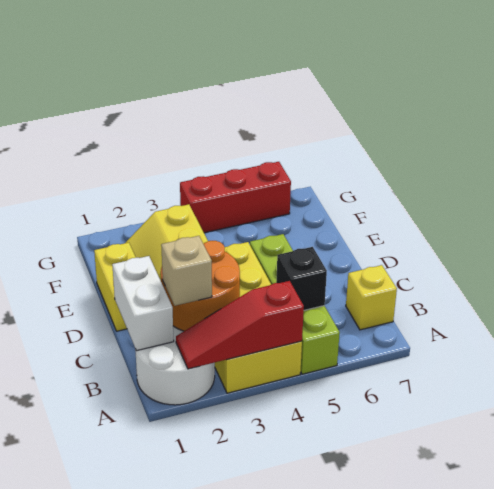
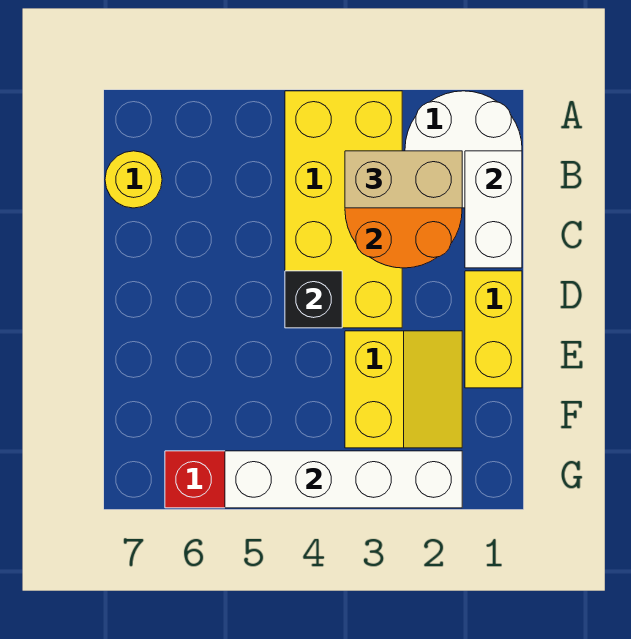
red 1x3 slope [176,281,304,369] -> none
lime 1x4 brick [250,234,340,374] -> none
tan 1x1 brick [161,236,212,306] -> tan 1x2 brick [345,151,462,208]
black 1x1 brick [276,247,327,310] -> black 1x1 brick moved to [285,271,342,328]
yellow 1x1 brick [346,265,397,330] -> yellow 1x1 round brick [105,151,162,208]
none -> white 1x4 brick [225,451,462,508]

